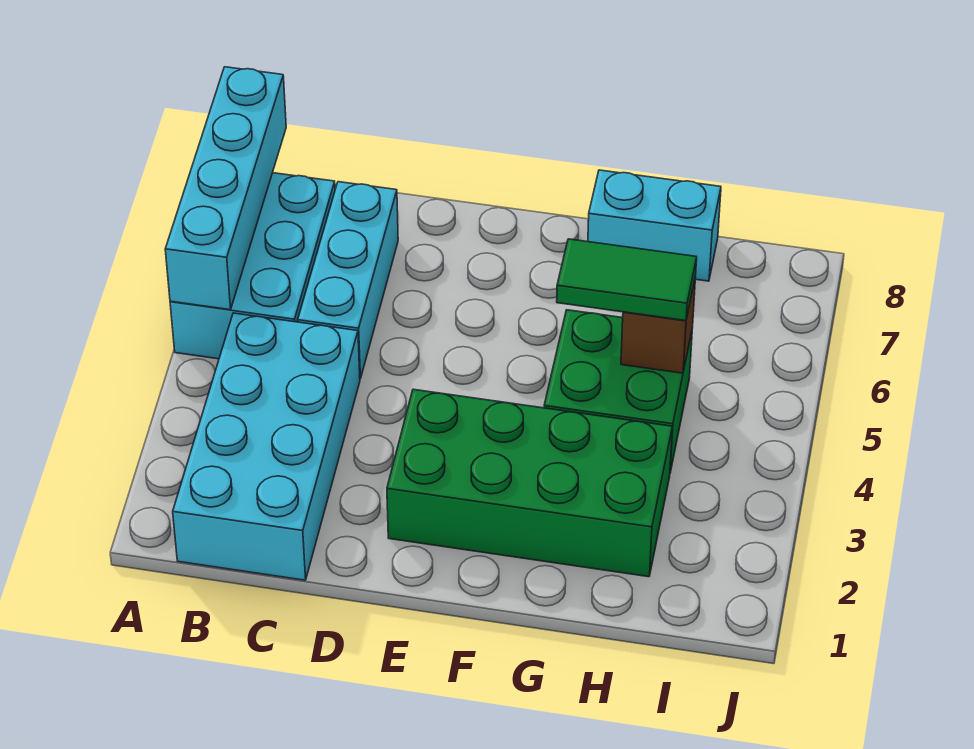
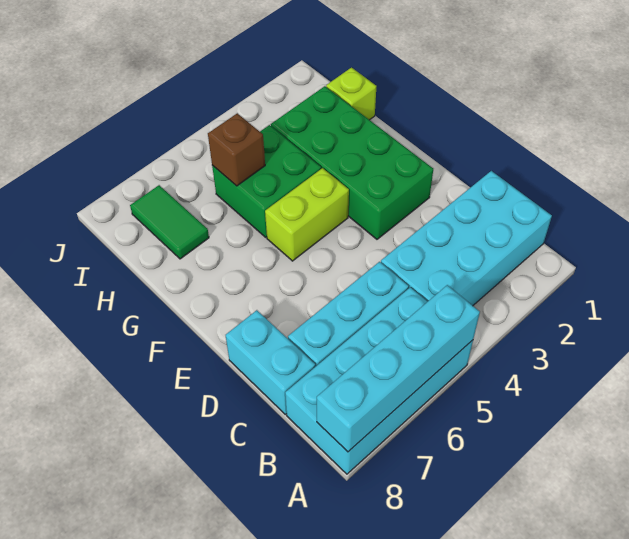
cyan 2x3 brick [170,173,335,359] -> cyan 2x4 brick [285,287,473,474]
none -> lime 1x2 brick [265,168,349,261]
green 1x2 tile [557,239,697,321] -> green 1x2 tile moved to [130,185,209,259]
cyan 1x2 brick [588,170,721,281] -> cyan 1x2 brick moved to [226,310,315,414]
none -> lime 1x1 brick [326,68,377,120]

